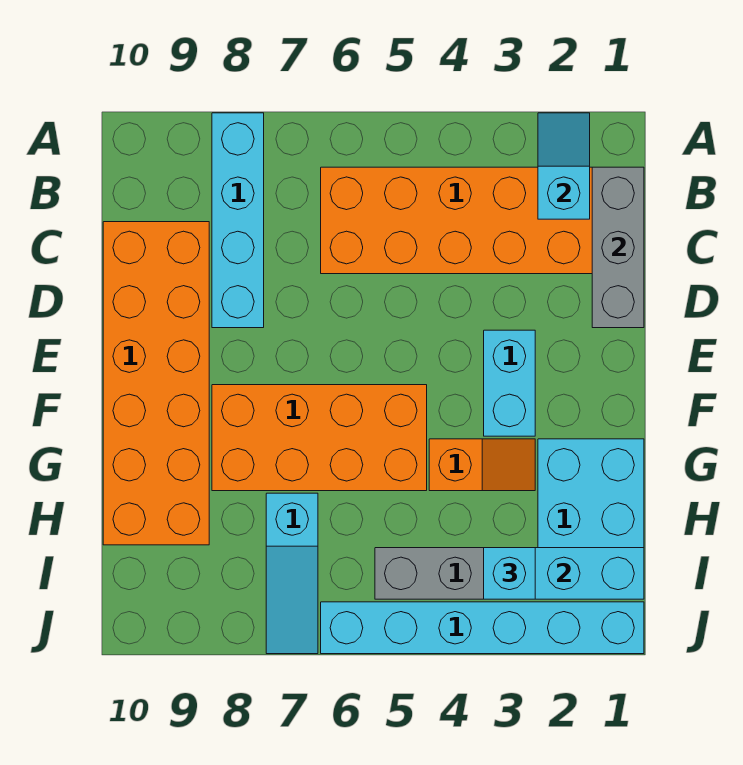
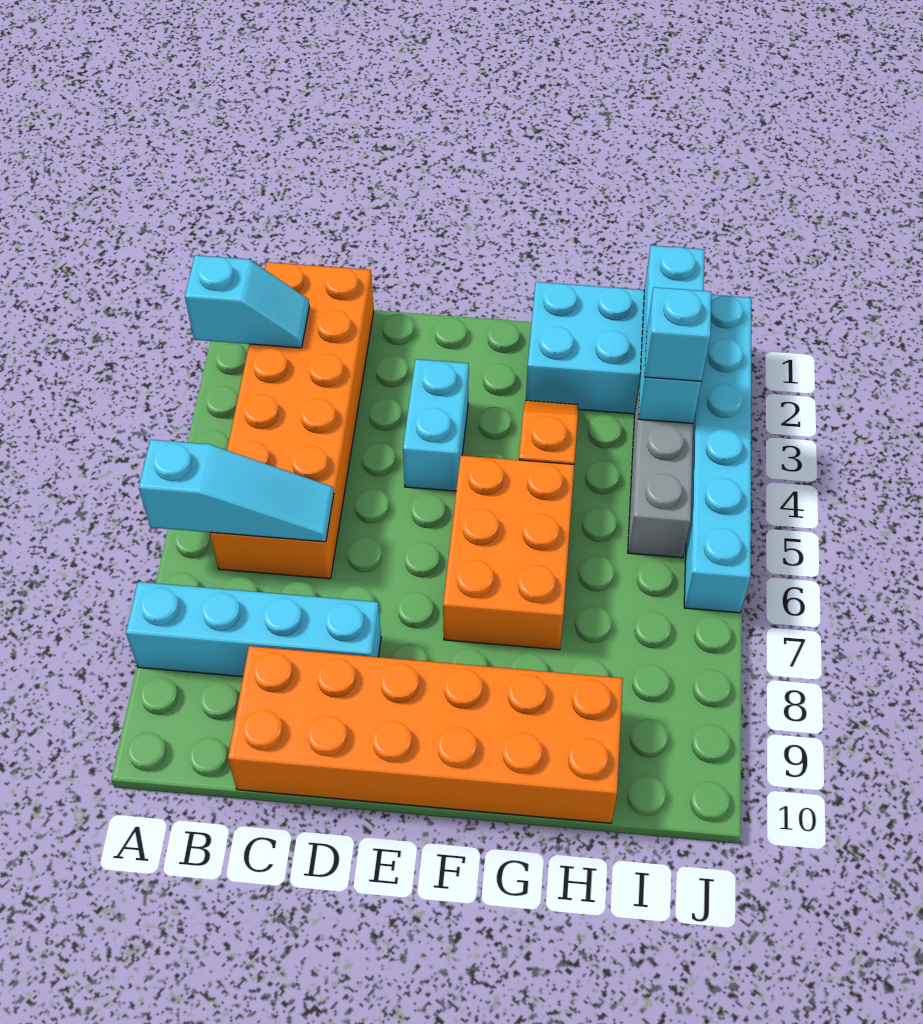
cyan 1x2 slope [538,113,590,219] -> cyan 1x2 slope turned to [185,255,309,348]
grey 1x3 brick [592,167,644,328] -> none
cyan 1x2 brick [484,330,535,436] -> cyan 1x2 brick turned to [403,359,469,491]
orange 2x4 brick [212,385,427,491] -> orange 2x3 brick [443,456,574,650]
cyan 1x3 slope [266,493,318,654] -> cyan 1x3 slope moved to [139,440,334,542]

